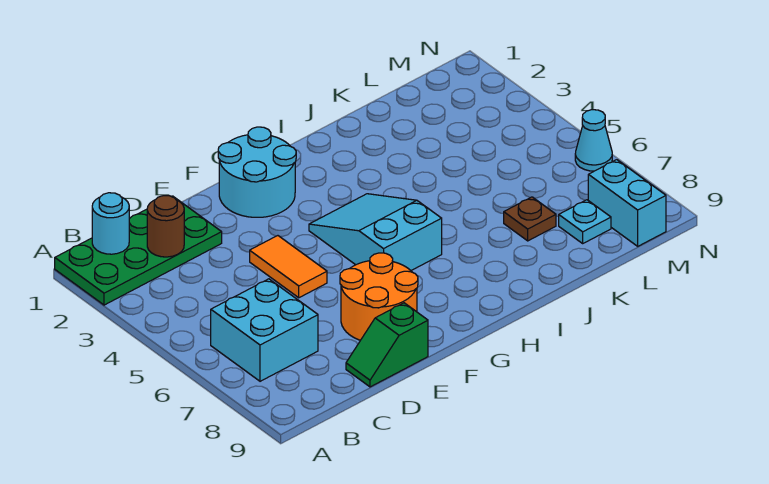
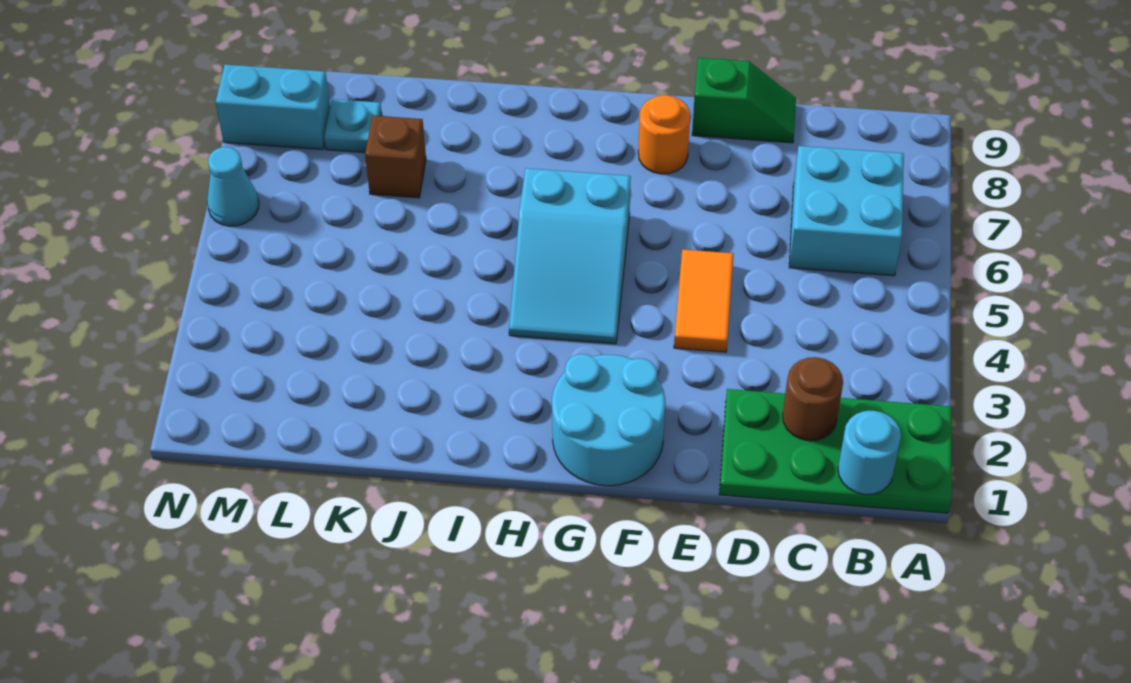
orange 2x2 round brick [340,253,418,340] -> orange 1x1 round brick [638,95,690,174]
brown 1x1 plate [504,197,556,241] -> brown 1x1 brick [365,116,426,198]
cyan 1x2 brick [588,160,666,246] -> cyan 1x2 brick turned to [216,64,330,150]

